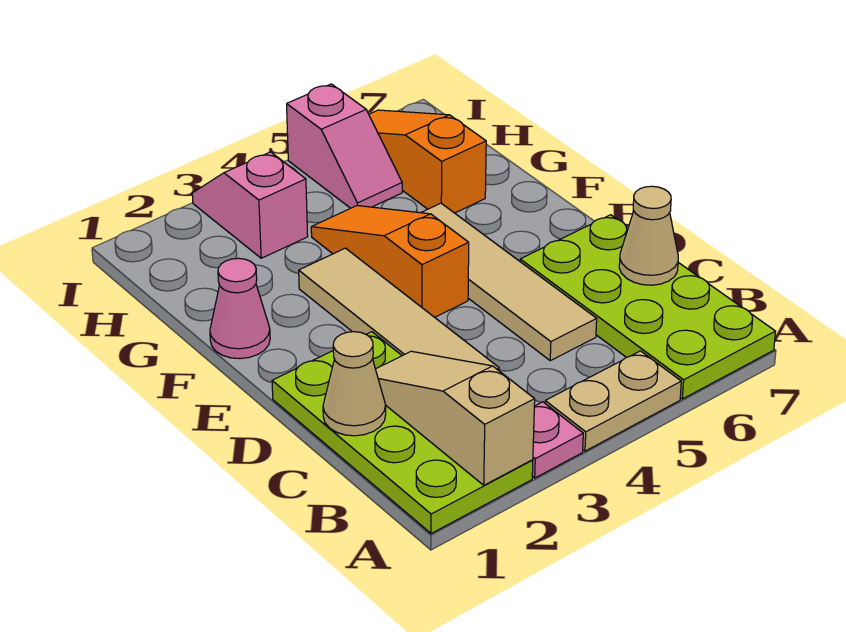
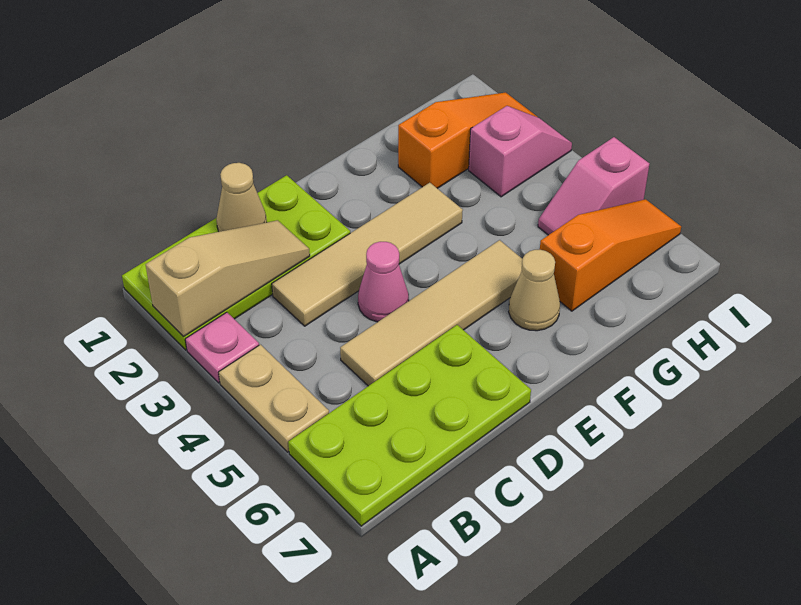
tan 1x1 cone [619,186,678,285] -> tan 1x1 cone moved to [509,250,560,331]
orange 1x3 slope [311,206,469,317] -> orange 1x3 slope moved to [398,92,537,188]
pink 1x1 cone [210,258,270,359] -> pink 1x1 cone moved to [358,242,409,322]

